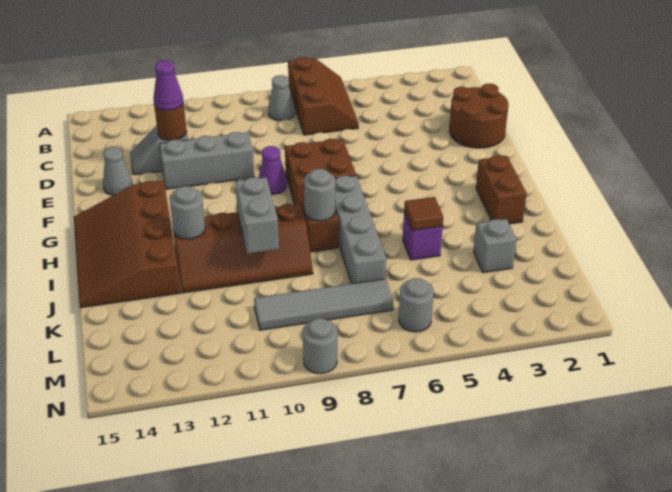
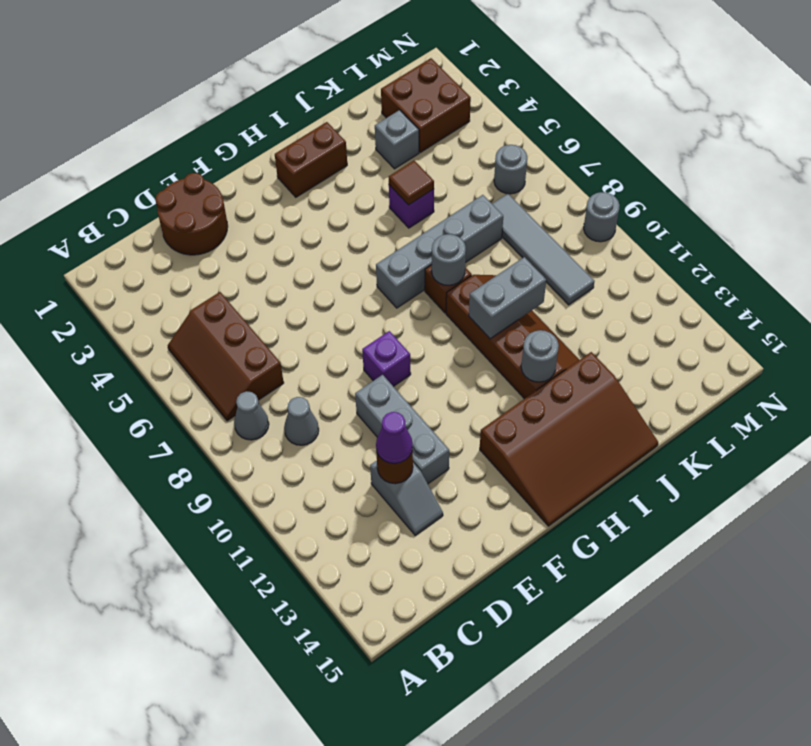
brown 2x3 slope [288,57,359,135] -> brown 2x3 slope turned to [168,292,284,421]
grey 1x1 cone [103,147,133,195] -> grey 1x1 cone moved to [284,397,319,445]
brown 2x2 brick [285,138,356,208] -> brown 2x2 brick moved to [381,58,471,152]
purple 1x1 cone [259,146,287,195] -> purple 1x1 brick [362,331,411,387]

